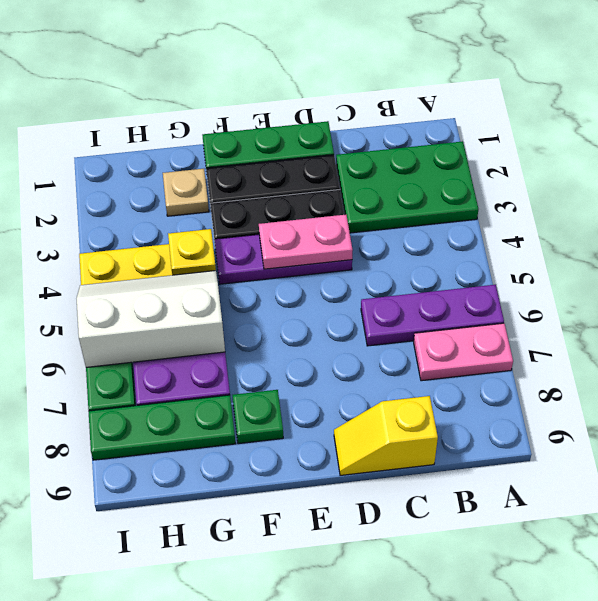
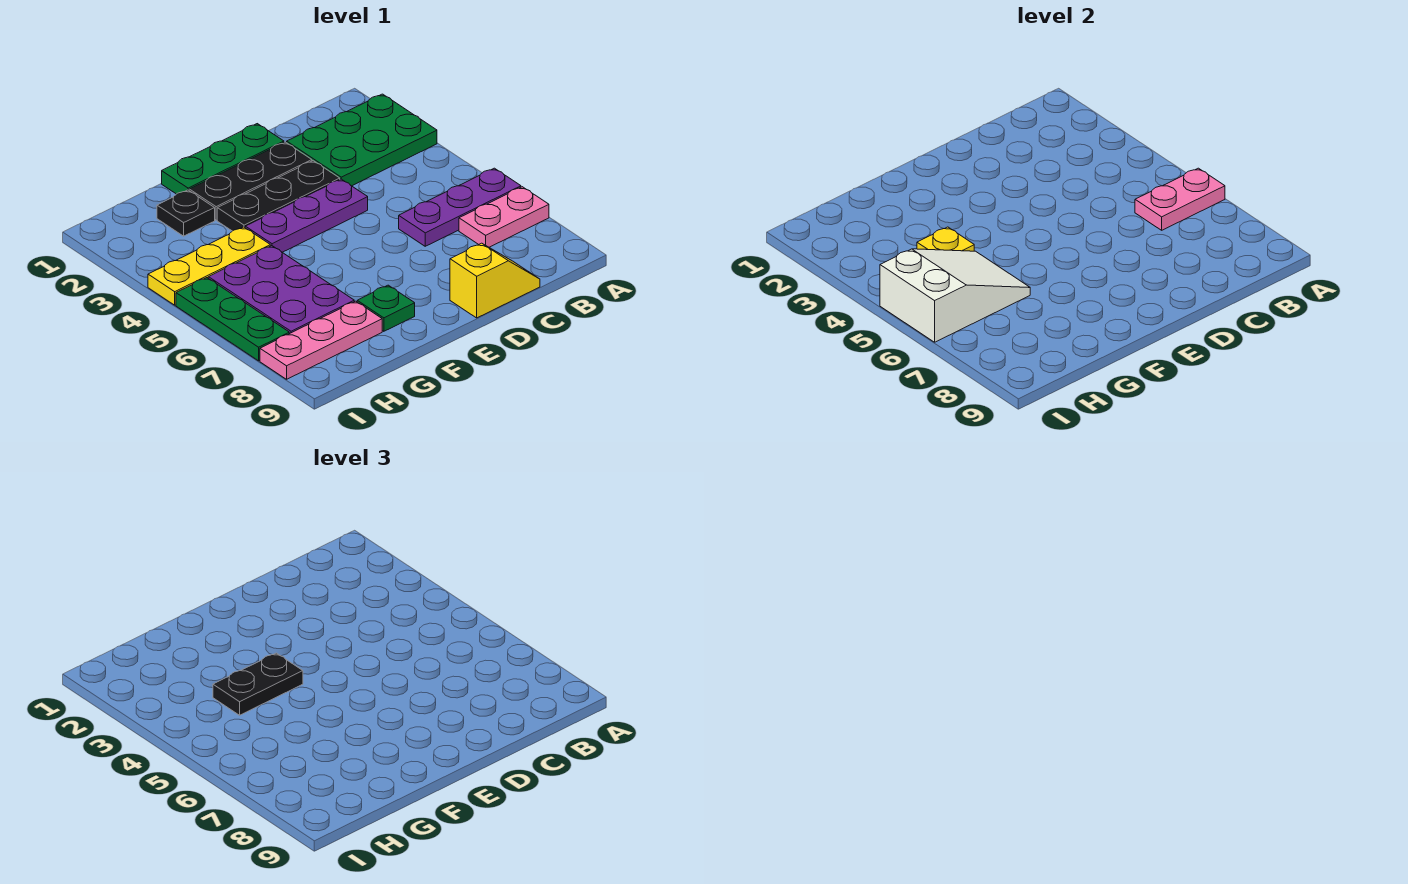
yellow 1x2 slope [334,396,438,476] -> yellow 1x2 slope turned to [450,243,540,318]
pink 1x2 plate [259,214,353,269] -> pink 1x2 plate moved to [1135,168,1225,230]
none -> black 1x2 plate [213,653,303,715]
tan 1x1 plate [163,169,209,216] -> black 1x1 plate [157,190,215,236]
white 2x3 slope [77,271,225,367] -> white 2x3 slope turned to [880,249,1030,342]
green 1x3 plate [89,395,236,460] -> pink 1x3 plate [260,301,382,379]

